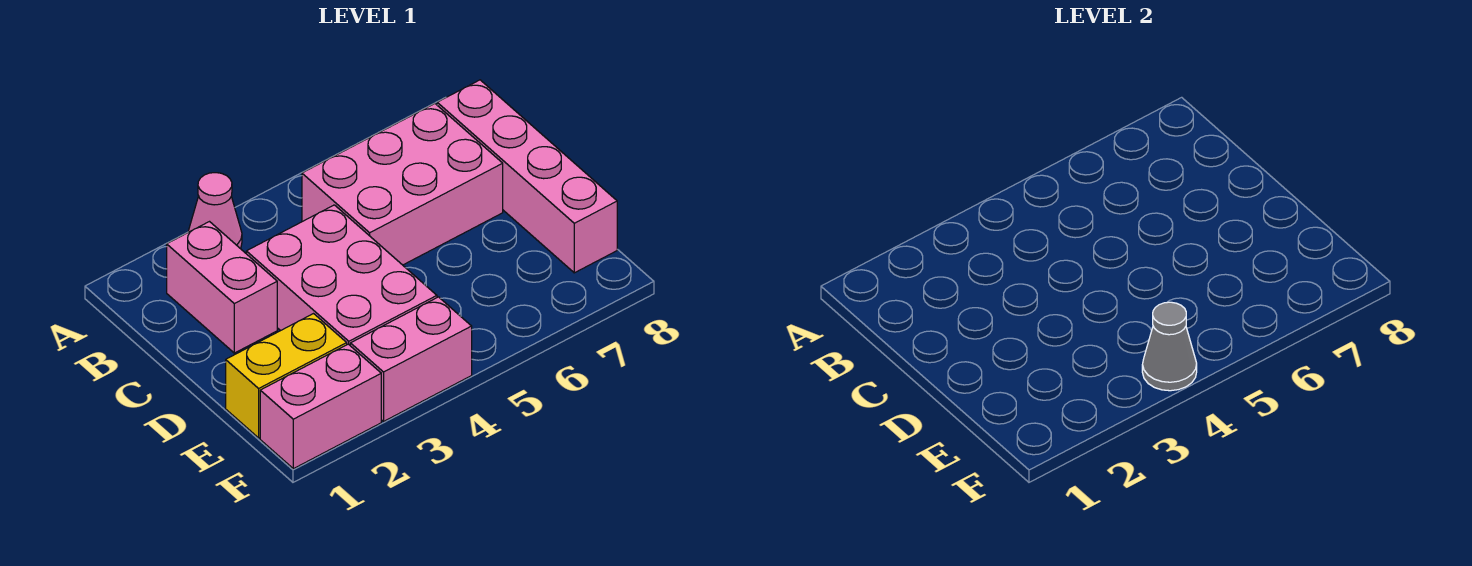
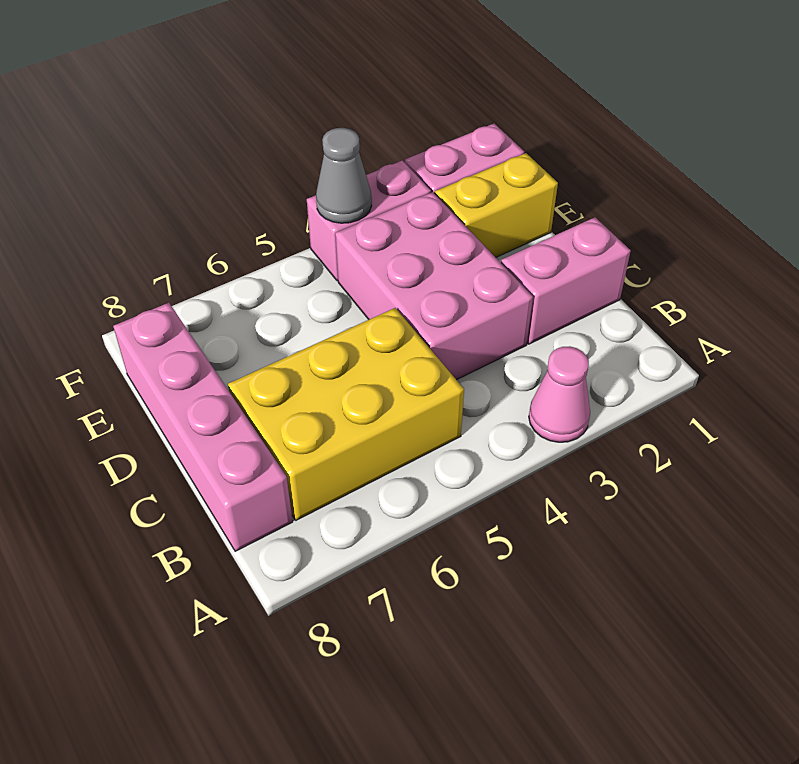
pink 1x2 brick [167,222,277,353] -> pink 1x2 brick turned to [501,217,631,344]
pink 2x3 brick [302,103,503,265] -> yellow 2x3 brick [228,308,464,520]

